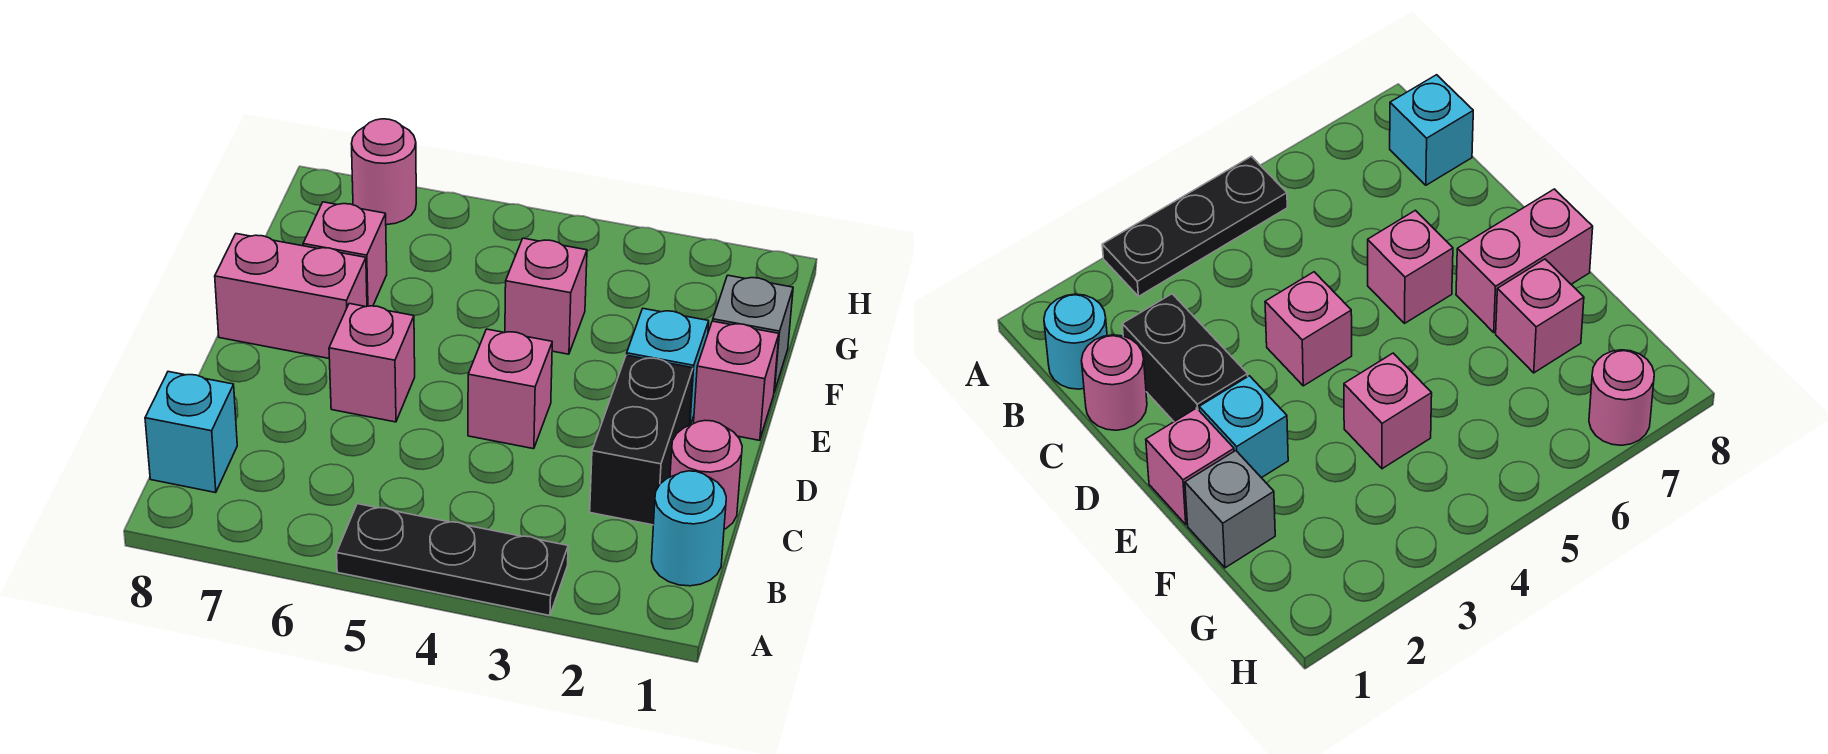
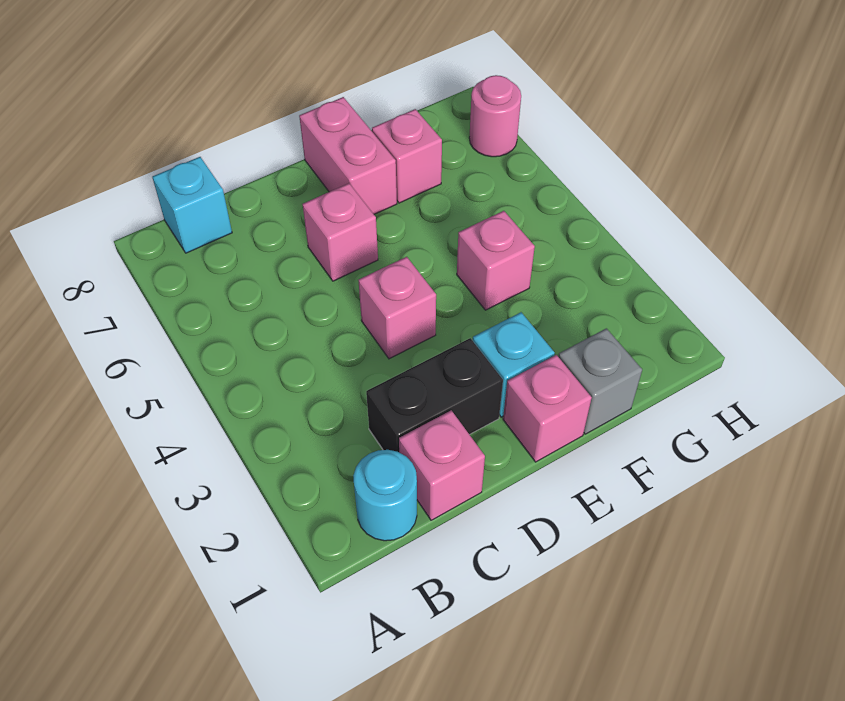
black 1x3 plate [337,504,568,616] -> none
pink 1x1 round brick [670,421,742,529] -> pink 1x1 brick [399,410,485,520]

